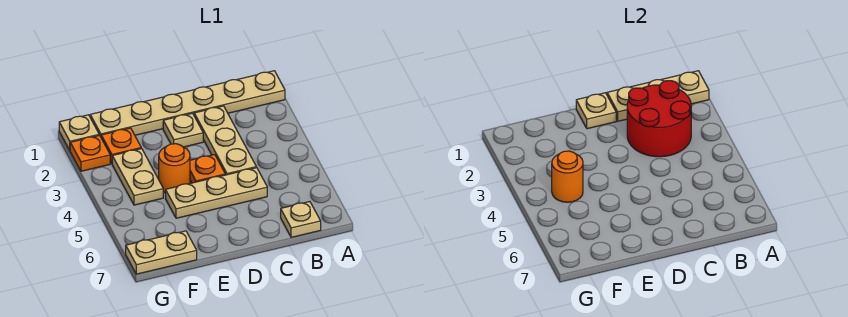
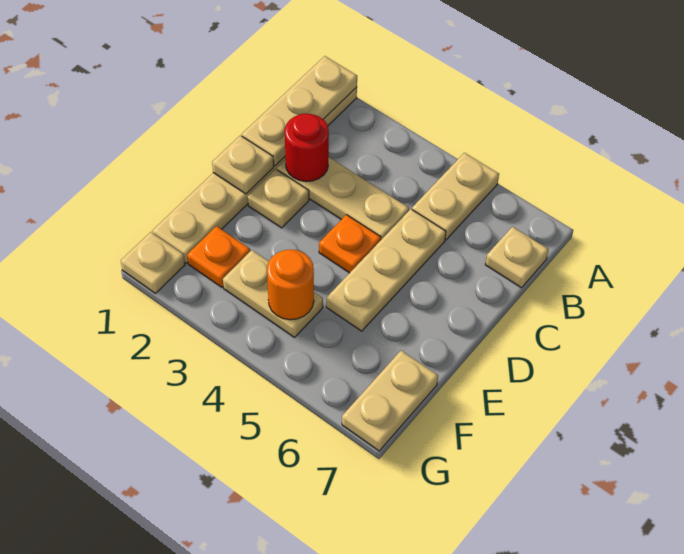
none -> tan 1x2 plate [412,153,499,240]
red 2x2 round brick [627,81,691,157] -> red 1x1 round brick [285,114,329,182]
orange 1x1 round brick [159,144,190,193] -> none
orange 1x1 plate [70,135,110,171] -> none

